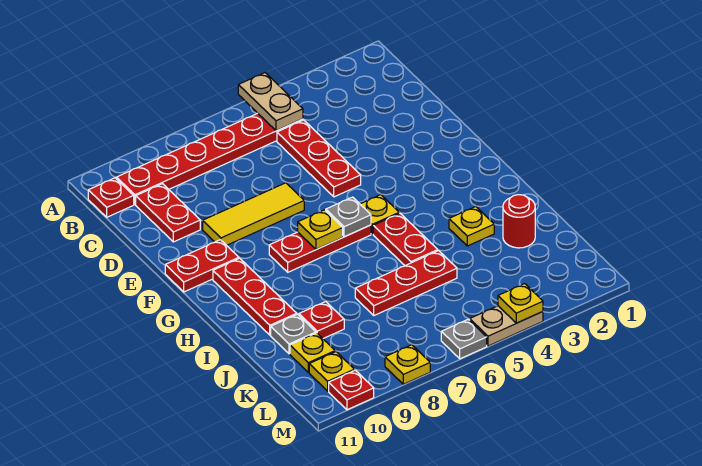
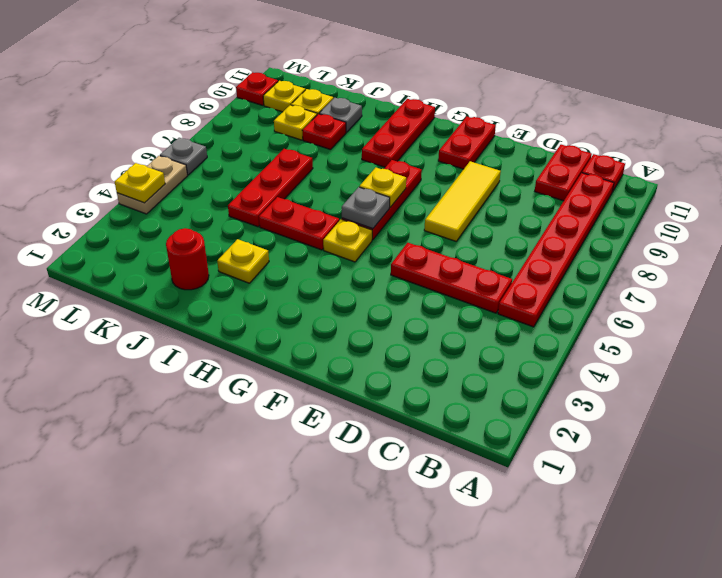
tan 1x2 plate [238,73,303,131] -> none
red 1x2 plate [136,184,200,242] -> red 1x2 plate turned to [535,145,592,201]
red 1x3 plate [213,258,297,335] -> red 1x3 plate turned to [362,99,435,167]
yellow 1x1 plate [385,345,430,384] -> yellow 1x1 plate moved to [274,105,317,140]

